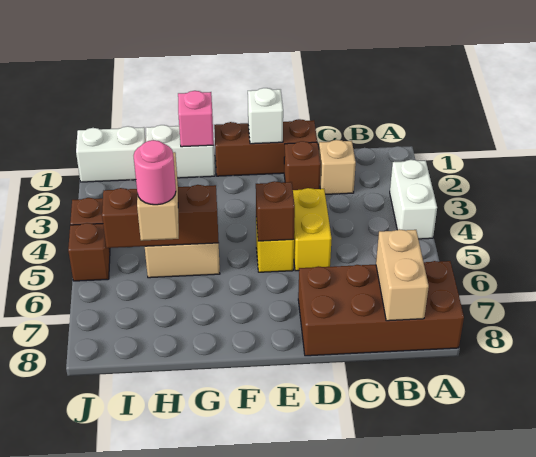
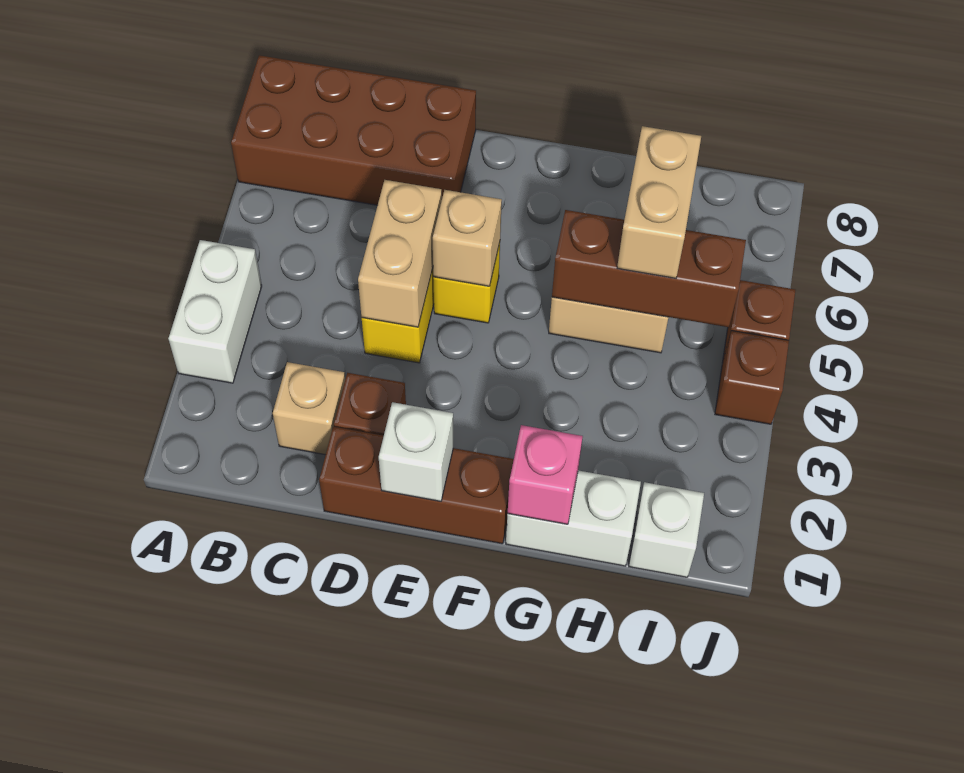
tan 1x2 brick [376,229,429,321] -> tan 1x2 brick moved to [358,180,442,327]
brown 1x1 brick [256,181,295,241] -> tan 1x1 brick [433,190,502,286]
pink 1x1 round brick [134,140,176,205] -> none
white 1x2 brick [76,126,146,182] -> white 1x1 brick [629,482,704,577]

